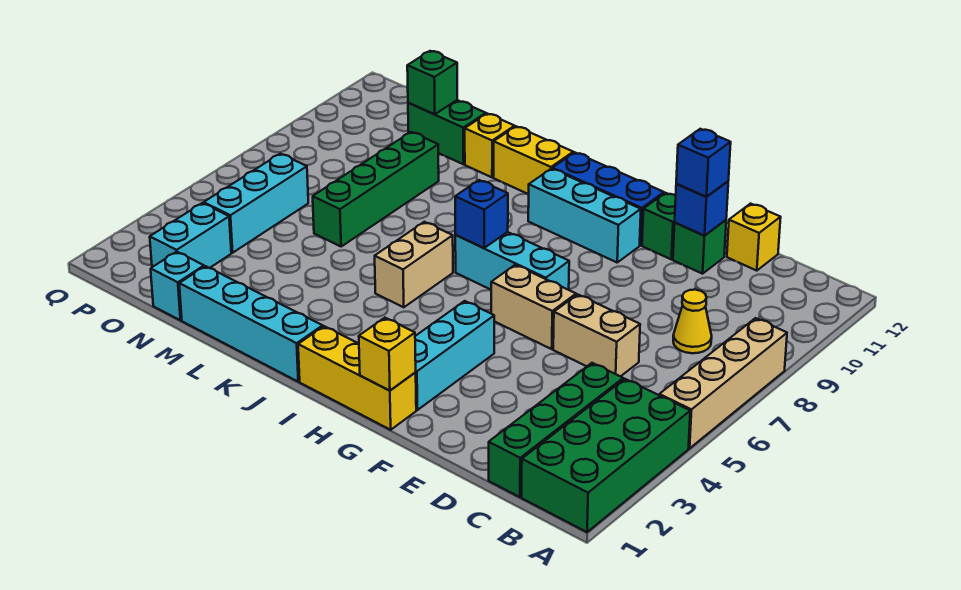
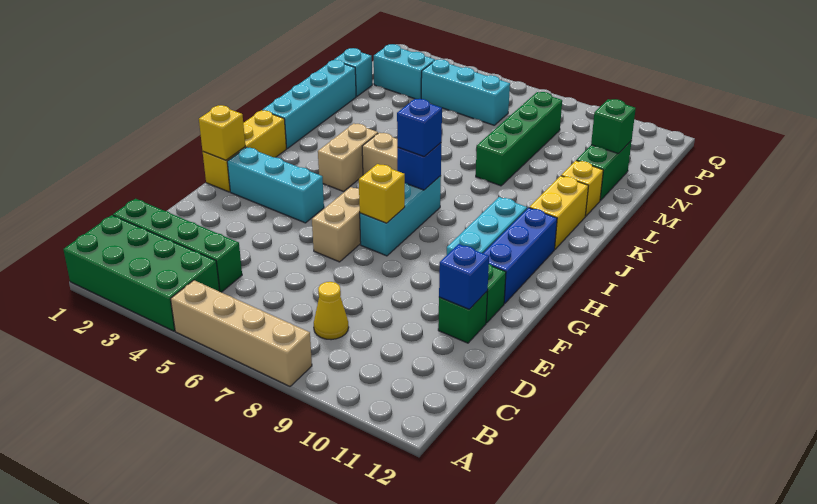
tan 1x2 brick [553,294,640,377] -> tan 1x2 brick moved to [318,123,378,191]
yellow 1x1 brick [727,204,781,271] -> yellow 1x1 brick moved to [359,164,405,223]
blue 1x1 brick [676,129,731,197] -> blue 1x1 brick moved to [397,99,442,157]
green 1x4 brick [313,132,439,246] -> green 1x4 brick turned to [476,92,562,186]

